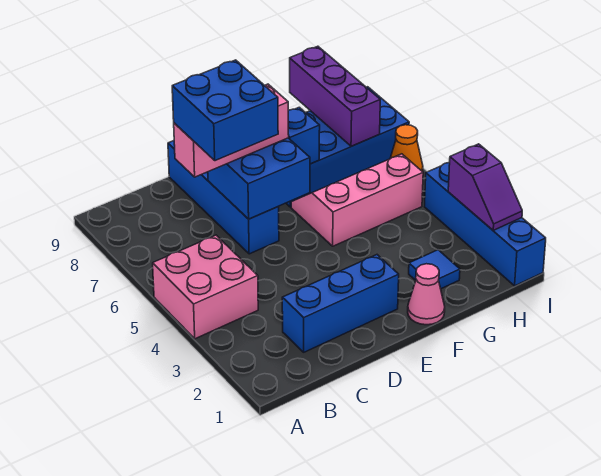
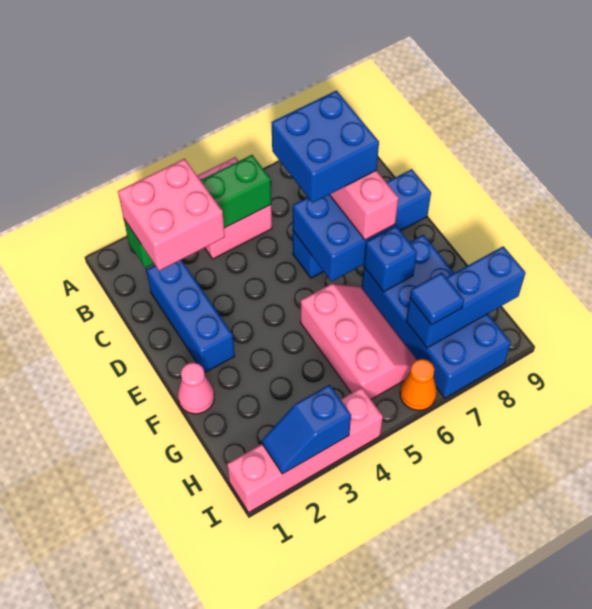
none -> green 1x4 brick [124,155,271,268]
none -> pink 2x2 brick [118,159,225,271]
blue 1x1 tile [409,250,460,289] -> blue 1x1 tile moved to [410,273,464,325]
purple 1x3 brick [290,46,380,146] -> blue 1x3 brick [406,246,526,348]
blue 1x4 brick [425,162,546,286] -> pink 1x4 brick [227,388,383,512]
purple 1x2 slope [448,144,522,230] -> blue 1x2 slope [262,385,351,474]

